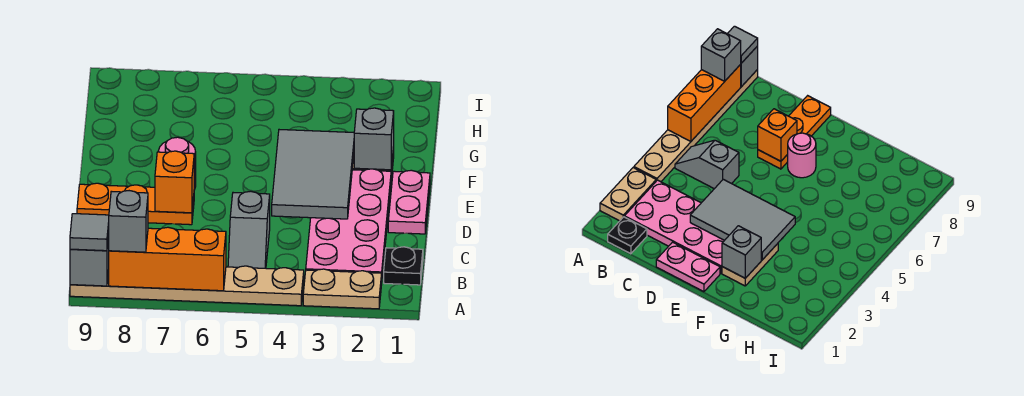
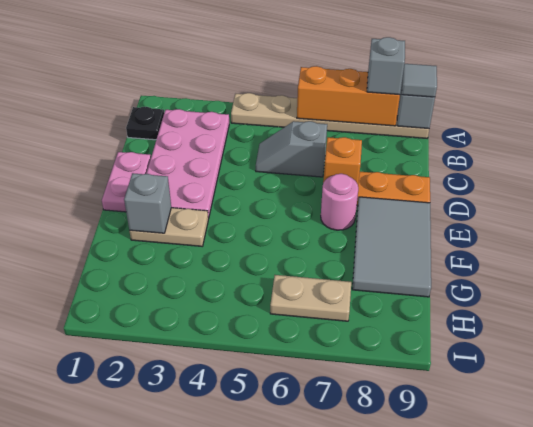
tan 1x2 plate [303,269,382,309] -> tan 1x2 plate moved to [270,275,351,321]
grey 1x2 slope [228,191,270,268] -> grey 1x2 slope turned to [256,121,327,177]
grey 2x3 tile [272,130,354,219] -> grey 2x3 tile moved to [352,197,431,297]

